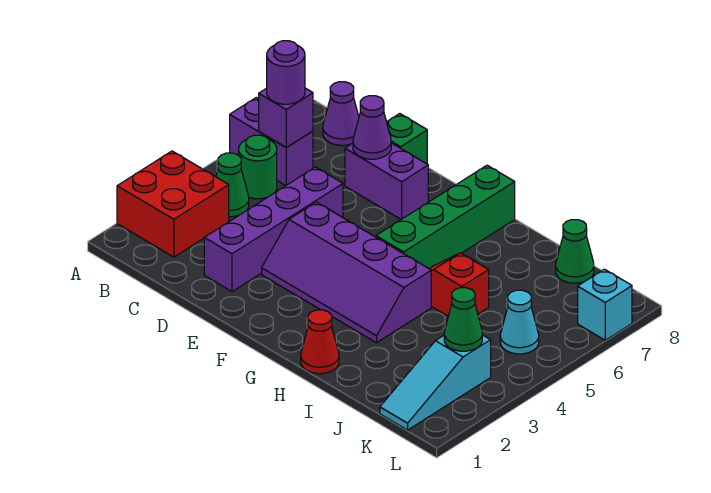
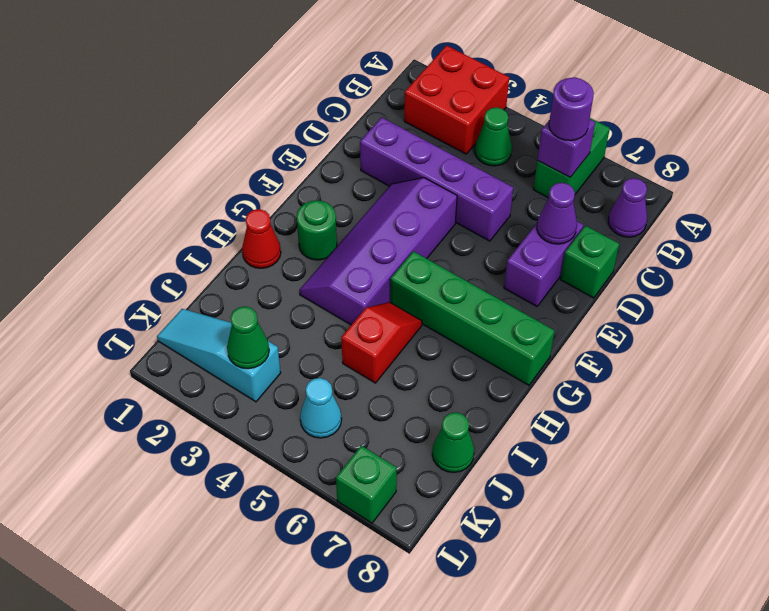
purple 1x2 brick [230,98,313,186] -> green 1x2 brick [534,118,610,198]
green 1x1 round brick [239,135,277,199] -> green 1x1 round brick moved to [297,200,337,260]
cyan 1x1 brick [578,269,632,340] -> green 1x1 brick [336,446,397,523]

